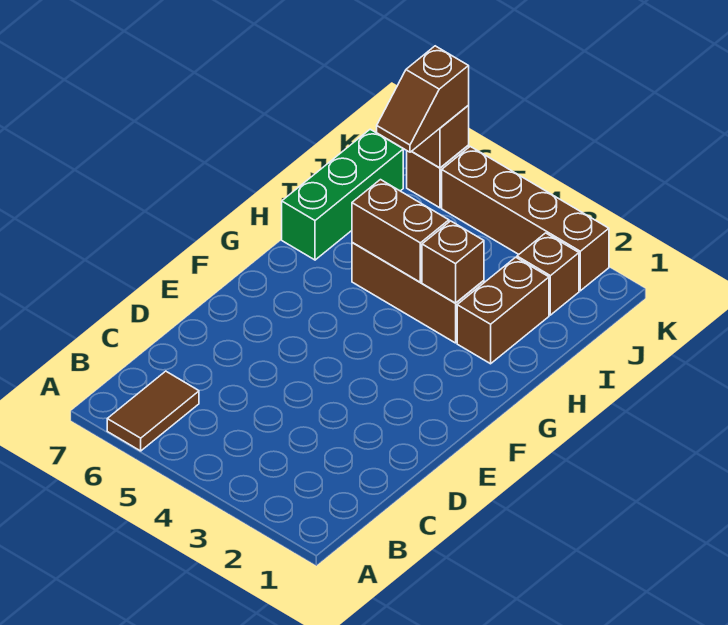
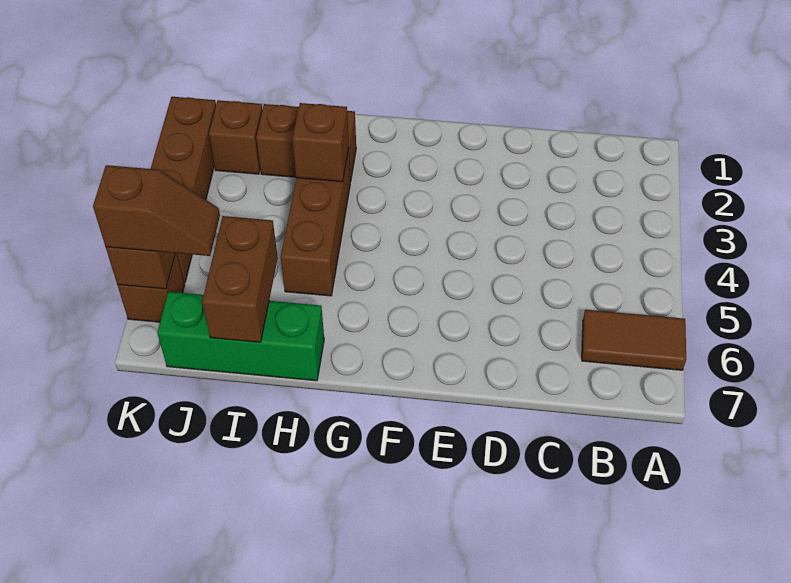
brown 1x2 brick [352,180,449,282] -> brown 1x2 brick moved to [202,216,278,342]

